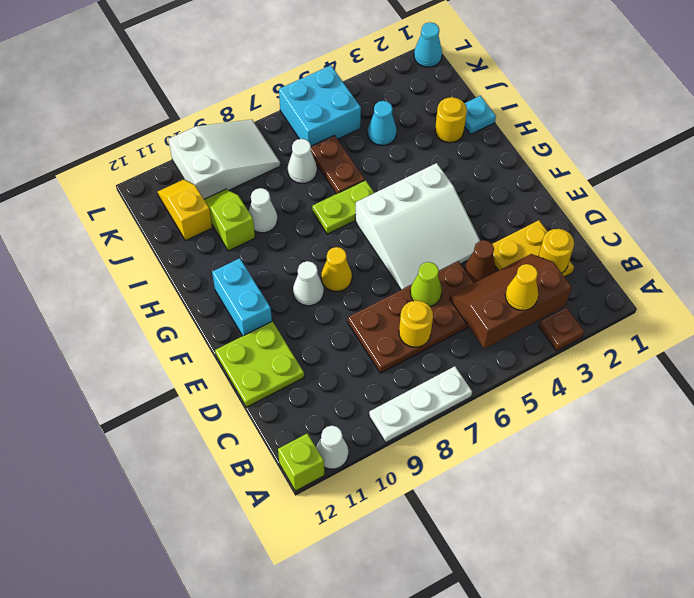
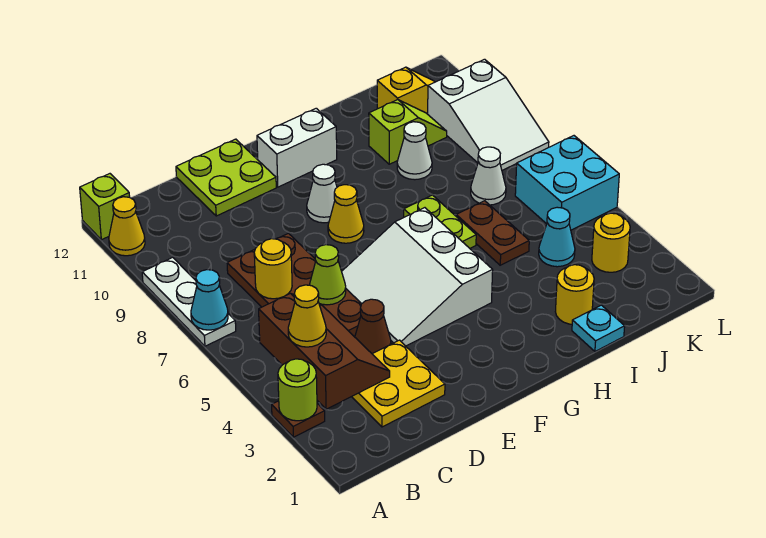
none -> lime 1x1 round brick [278,359,317,421]
white 1x1 cone [316,426,348,469] -> yellow 1x1 cone [109,197,145,256]
yellow 1x1 round brick [538,229,574,273] -> yellow 1x1 round brick moved to [592,213,630,272]
cyan 1x2 brick [212,258,272,336] -> white 1x2 brick [257,108,337,187]
brown 1x2 plate [311,135,365,194] -> brown 1x2 plate turned to [456,201,529,265]
cyan 1x1 cone [414,22,442,67] -> cyan 1x1 cone moved to [191,270,228,330]

